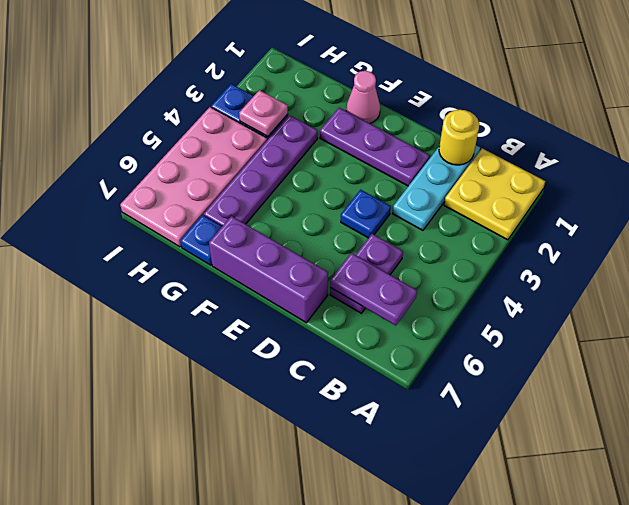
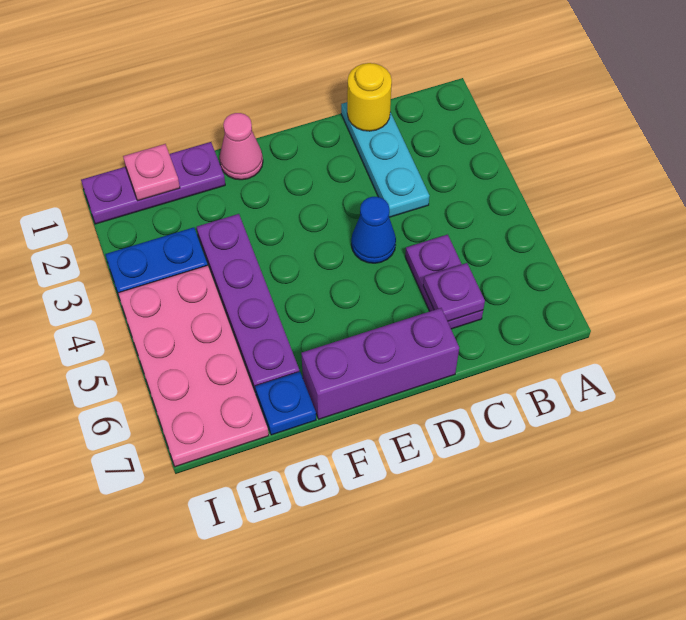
yellow 2x2 plate [444,148,545,240] -> none
purple 1x2 plate [330,253,417,326] -> purple 1x1 plate [423,263,485,321]
purple 1x3 plate [320,108,430,186] -> purple 1x3 plate moved to [81,142,225,224]
blue 1x1 plate [341,190,391,238] -> blue 1x1 cone [351,197,396,263]
pink 1x1 plate [239,90,288,137] -> pink 1x1 plate moved to [123,144,180,201]

